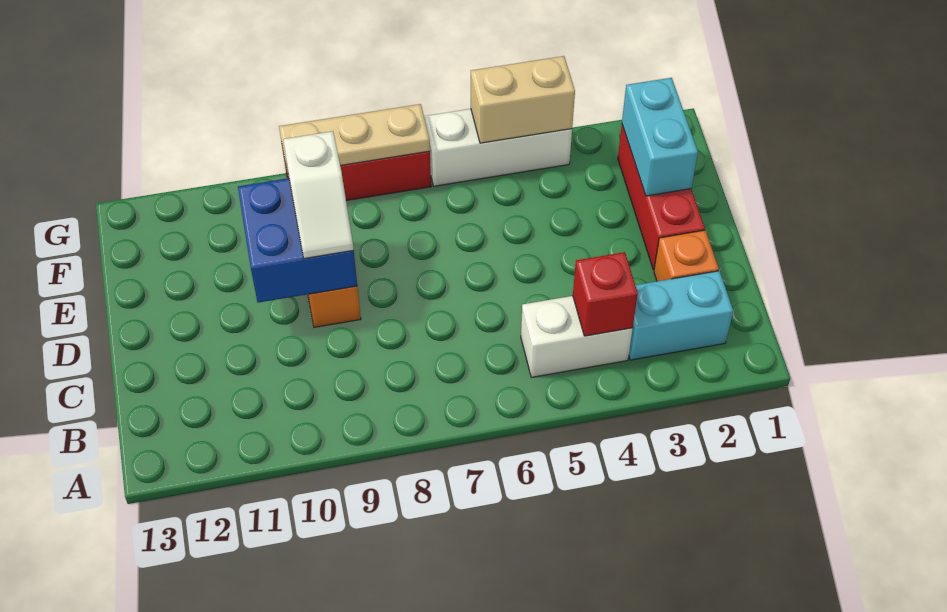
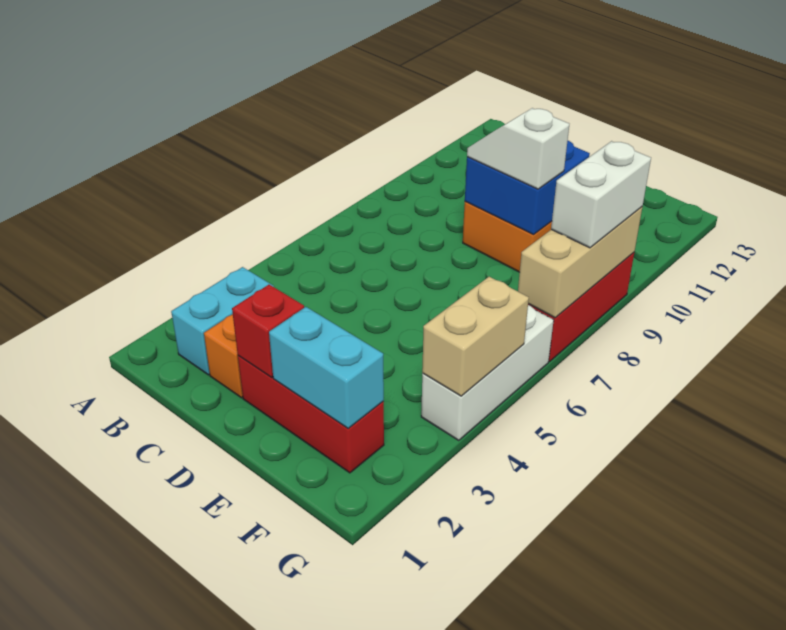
white 1x2 brick [521,296,633,377] -> white 1x2 brick moved to [551,141,651,248]
red 1x1 brick [573,252,638,336] -> red 1x1 brick moved to [232,285,304,378]
tan 1x3 plate [279,104,430,174] -> tan 1x3 brick [518,207,642,318]

